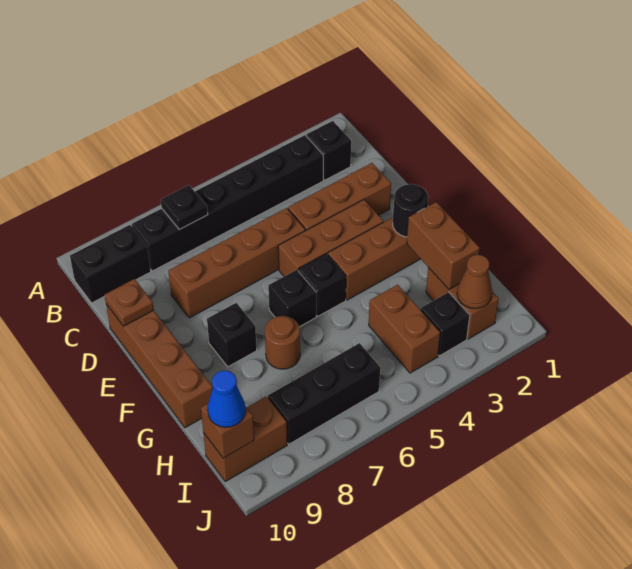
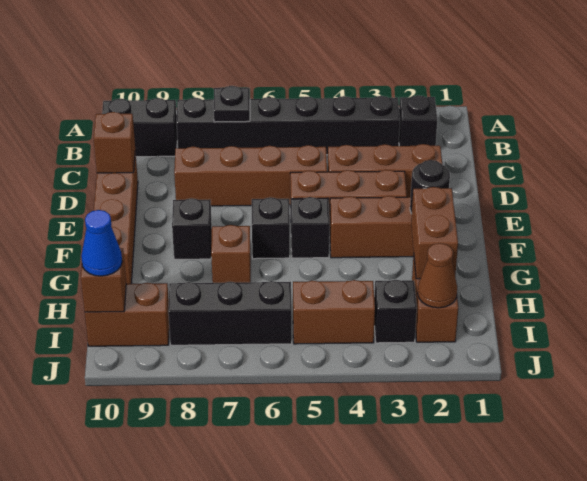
brown 1x1 plate [104,279,154,326] -> brown 1x1 brick [93,112,135,173]
brown 1x1 round brick [265,316,300,369] -> brown 1x1 brick [211,225,251,283]
brown 1x2 brick [369,285,440,373] -> brown 1x2 brick turned to [293,280,375,344]

